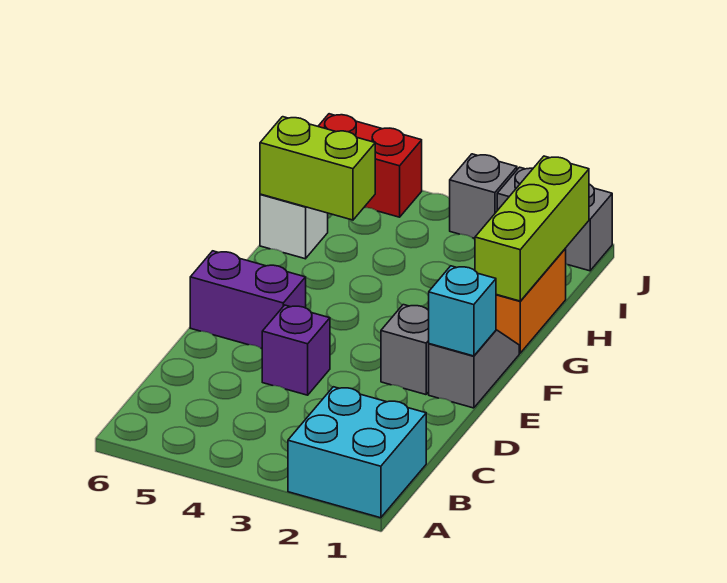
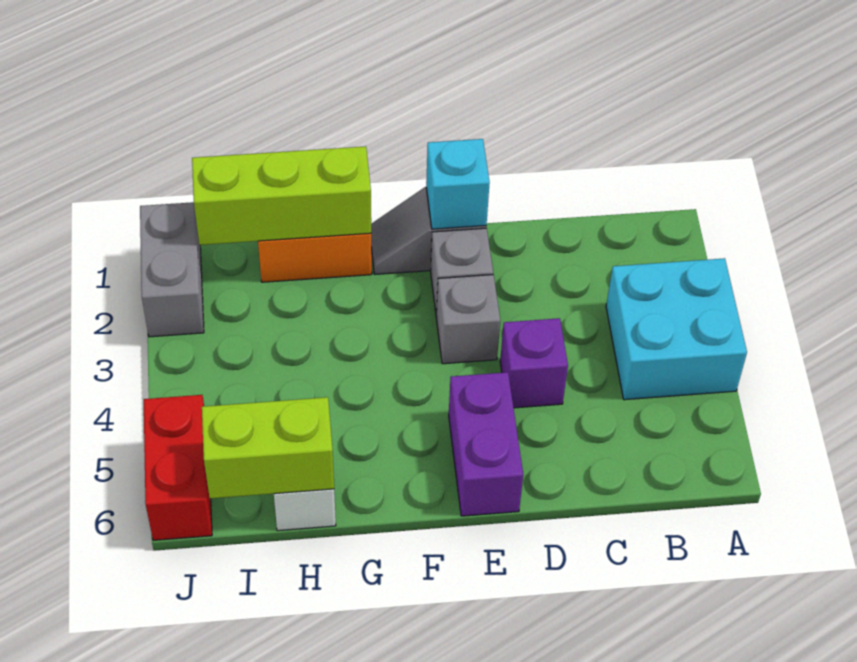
cyan 2x2 brick [288,387,426,518] -> cyan 2x2 brick moved to [606,258,747,400]
lime 1x2 brick [260,117,375,220] -> lime 1x2 brick turned to [202,397,334,499]
grey 1x1 brick [450,154,517,238] -> grey 1x1 brick moved to [436,275,500,364]

